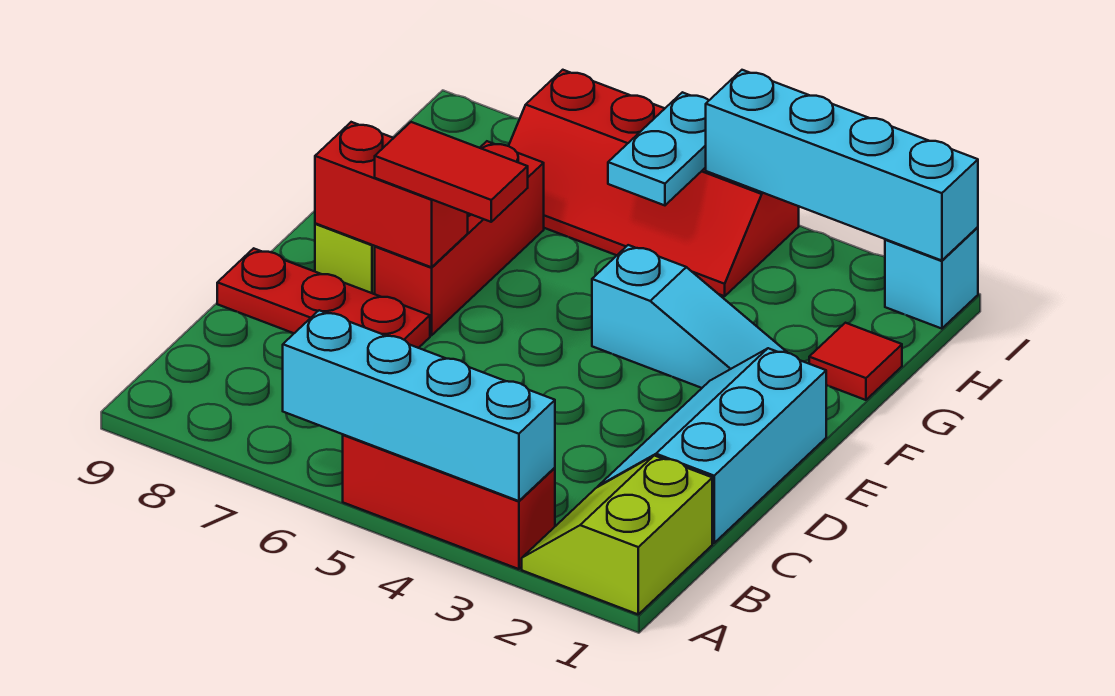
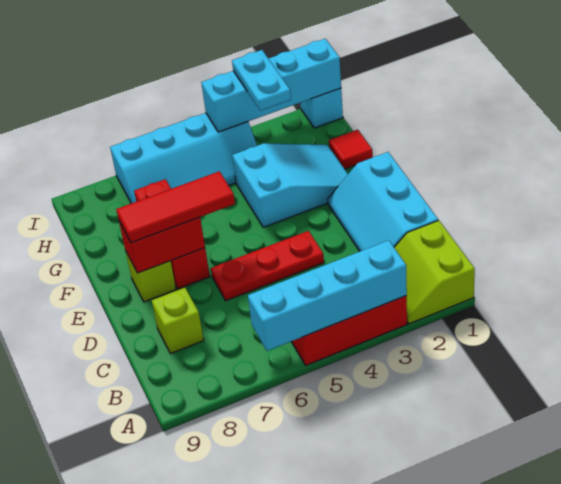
none -> lime 1x1 brick [152,288,204,354]
red 1x3 plate [217,248,430,348] -> red 1x3 plate moved to [211,231,324,301]
red 1x2 tile [375,122,528,222] -> red 1x3 tile [116,171,235,243]
cyan 1x3 slope [592,245,788,388] -> cyan 2x3 slope [232,143,348,227]
red 2x4 slope [509,70,799,296] -> cyan 2x4 slope [110,113,257,203]
cyan 1x2 plate [608,92,709,205] -> cyan 1x2 plate moved to [232,50,291,111]

